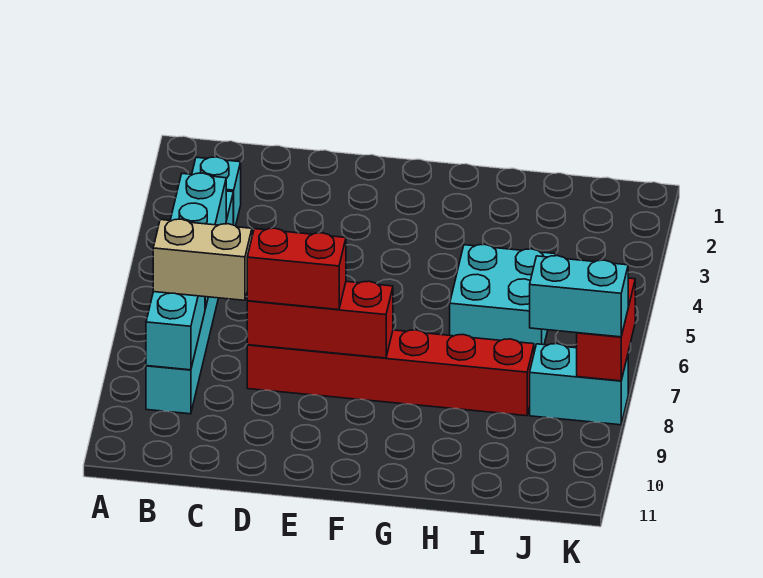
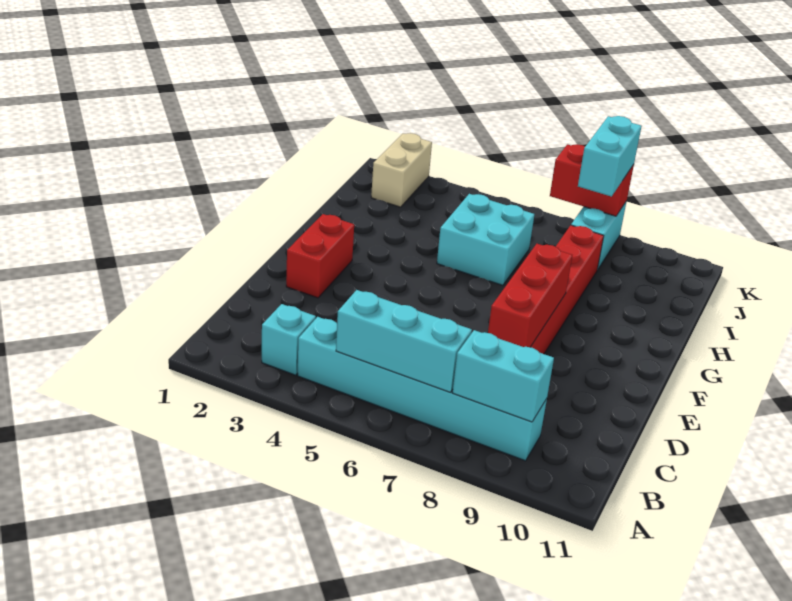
tan 1x2 brick [153,219,252,300] -> tan 1x2 brick moved to [371,133,432,207]
red 1x2 brick [247,228,346,310] -> red 1x2 brick moved to [286,214,354,298]

